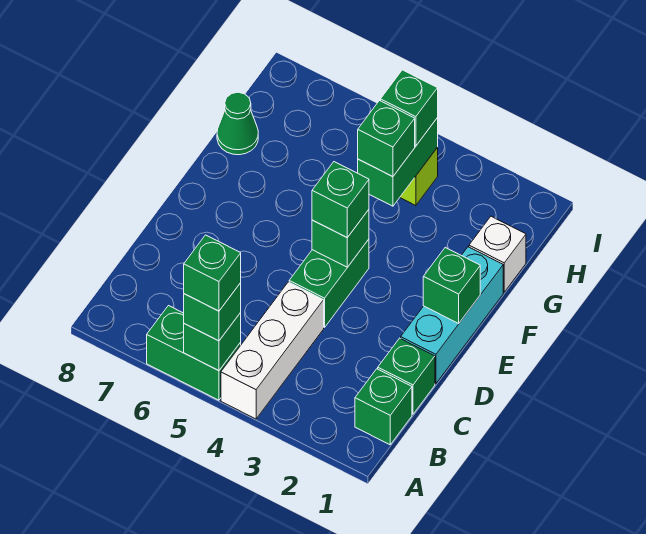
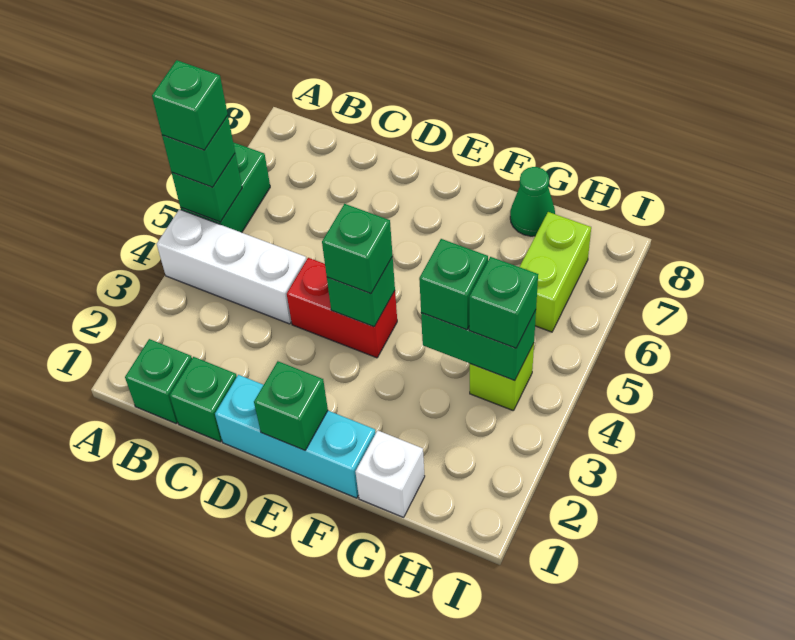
green 1x2 brick [289,239,369,328] -> red 1x2 brick [287,258,397,358]
none -> lime 1x2 brick [520,212,591,332]

